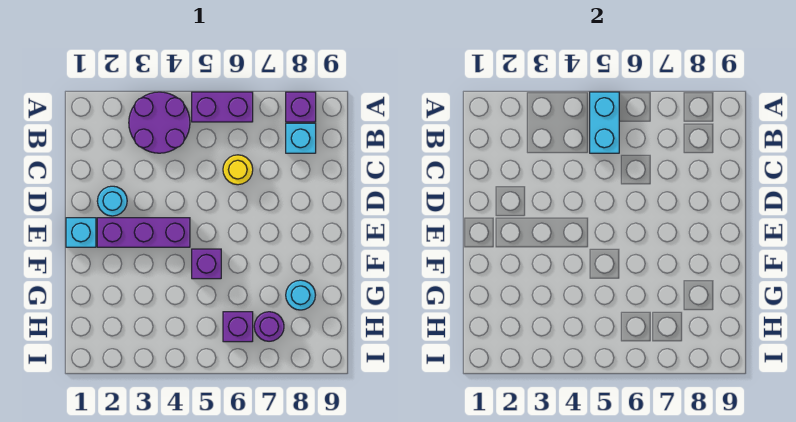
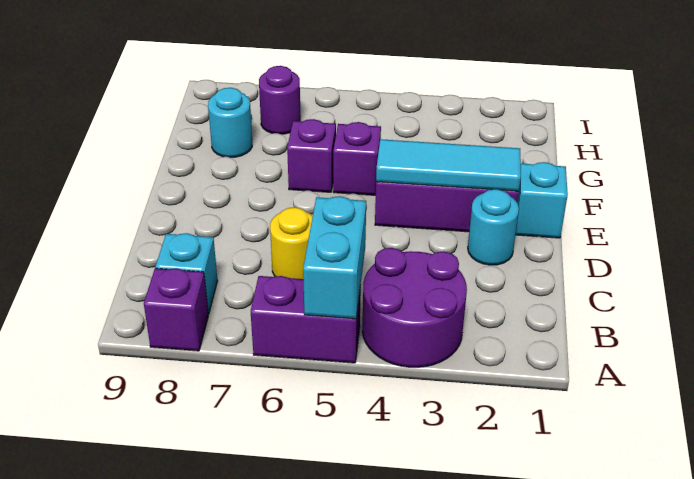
none -> cyan 1x3 tile [376,139,521,192]
purple 1x1 brick [223,312,253,342] -> purple 1x1 brick moved to [287,119,336,192]

